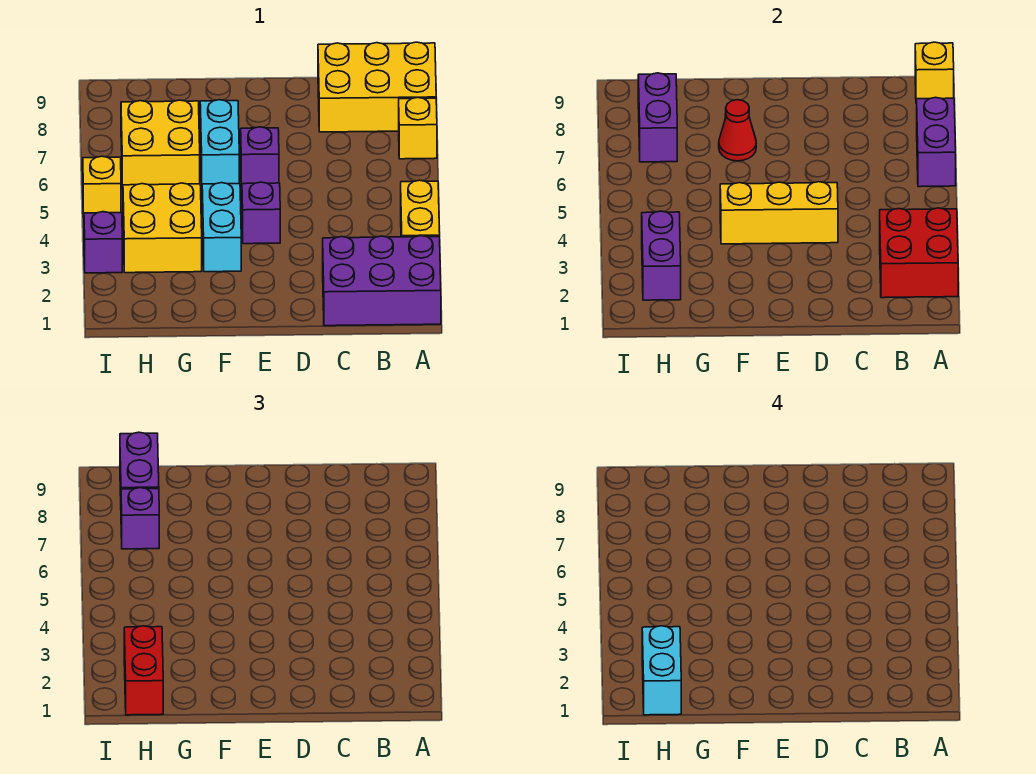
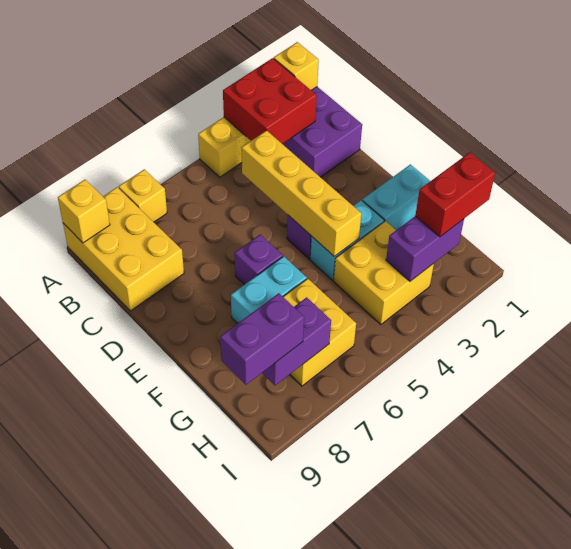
purple 1x2 brick [917,97,956,187] -> none
yellow 1x3 brick [720,182,838,244] -> yellow 1x4 brick [242,130,361,256]
red 1x1 cone [719,100,756,161] -> none
cyan 1x2 brick [642,626,681,715] -> cyan 1x2 brick moved to [362,164,430,230]
purple 1x1 brick [121,488,159,549] -> none
purple 1x1 brick [84,212,122,273] -> none
yellow 1x1 brick [83,156,121,217] -> yellow 1x1 brick moved to [274,42,319,90]

